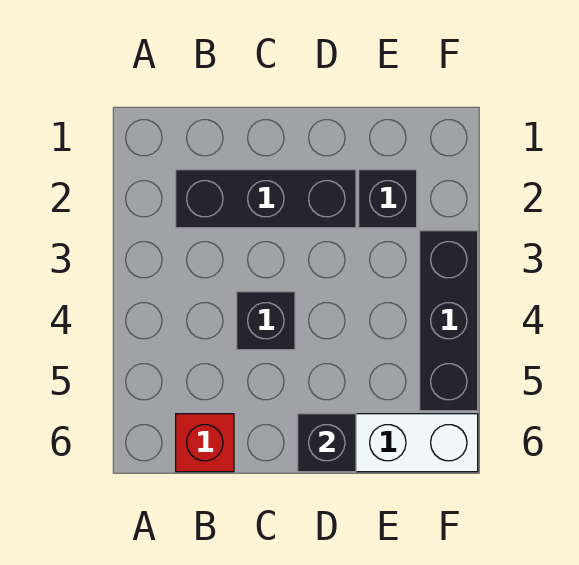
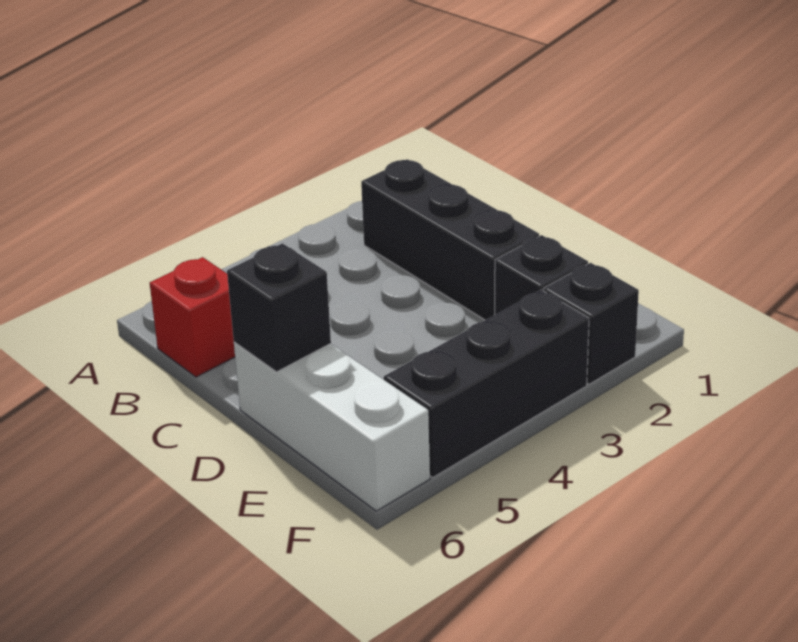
black 1x1 brick [237,292,295,350] -> black 1x1 brick moved to [543,263,639,384]

